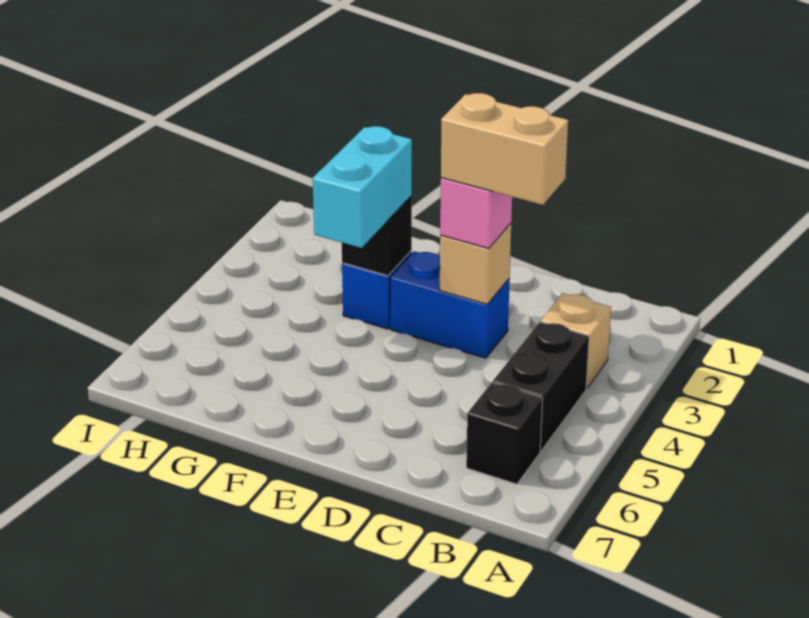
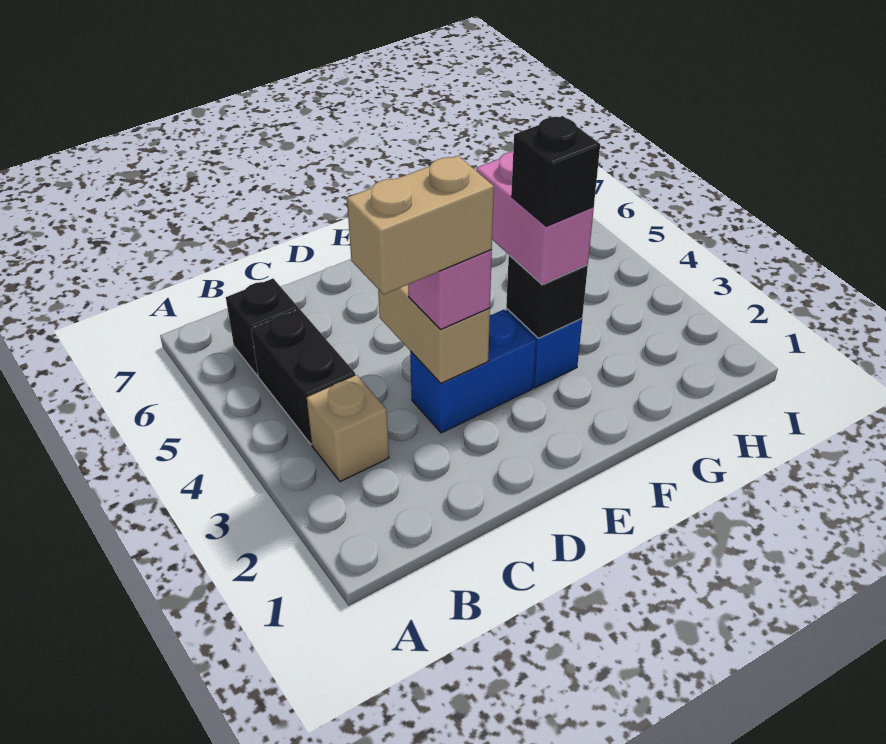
tan 1x1 brick [440,223,511,304] -> tan 1x2 brick [378,285,490,383]
cyan 1x2 brick [313,126,412,248] -> pink 1x2 brick [476,152,594,285]
none -> black 1x1 brick [511,116,600,226]

